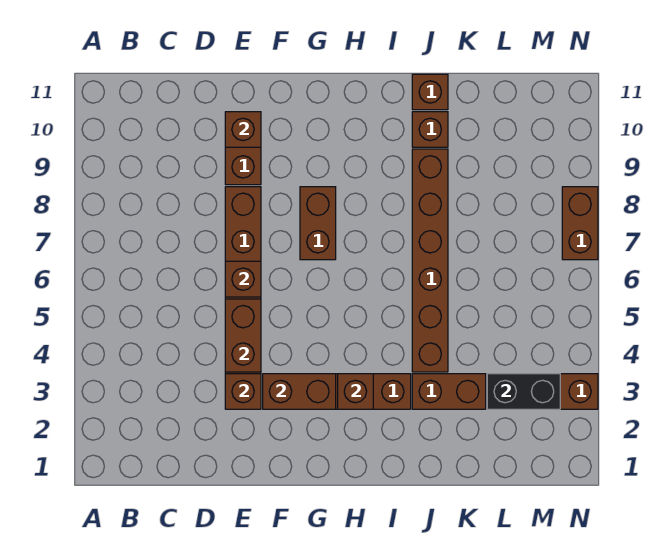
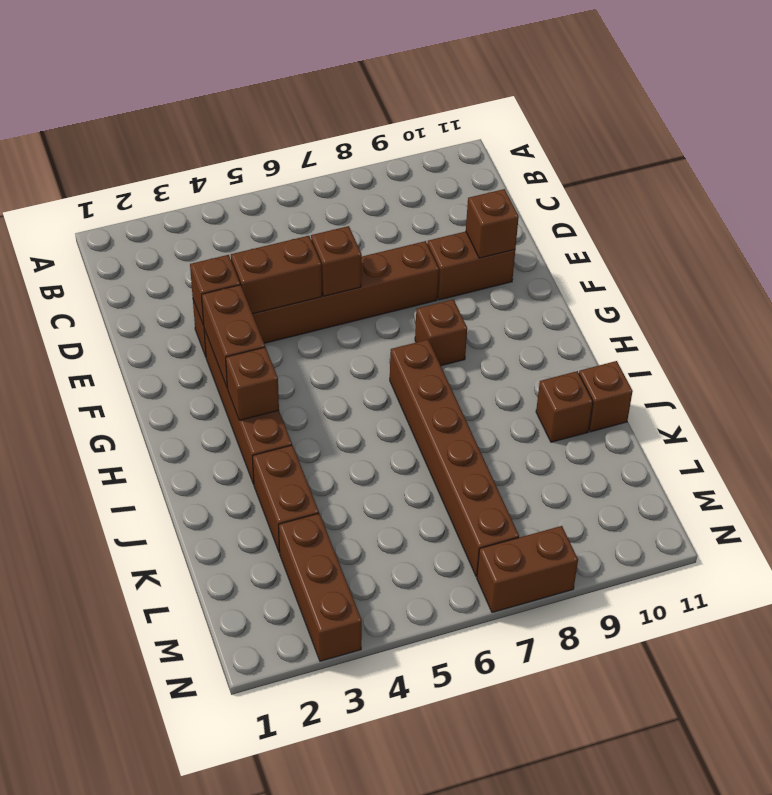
brown 1x2 brick [300,187,336,260] -> brown 1x1 brick [415,299,467,366]
brown 1x6 brick [412,149,448,372] -> brown 1x6 brick turned to [390,340,519,577]
black 1x2 brick [487,374,560,409] -> none

